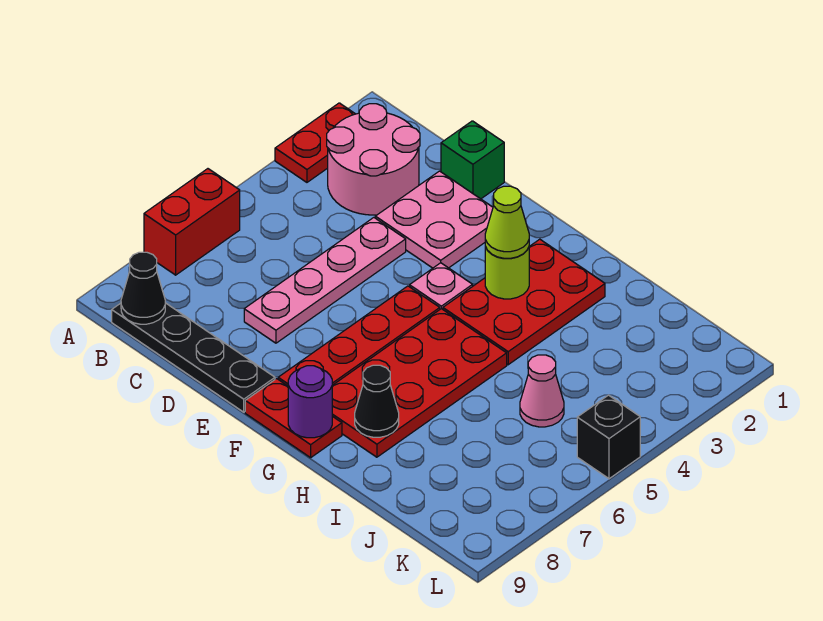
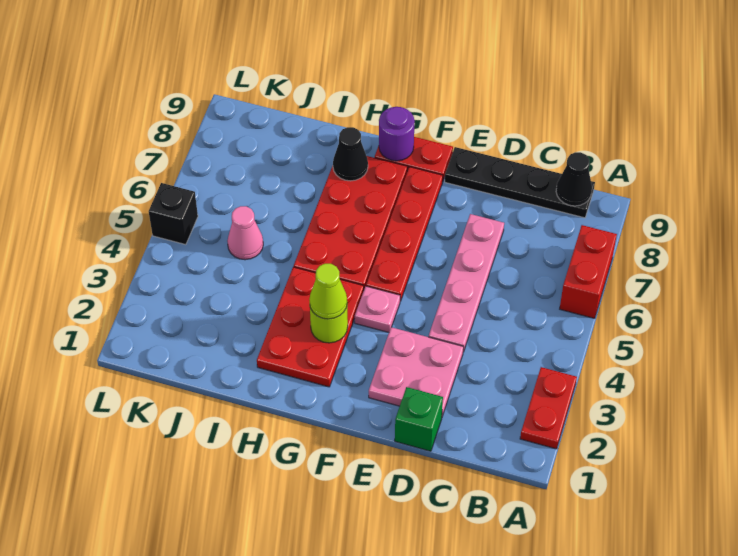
pink 2x2 round brick [327,104,420,215] -> none

